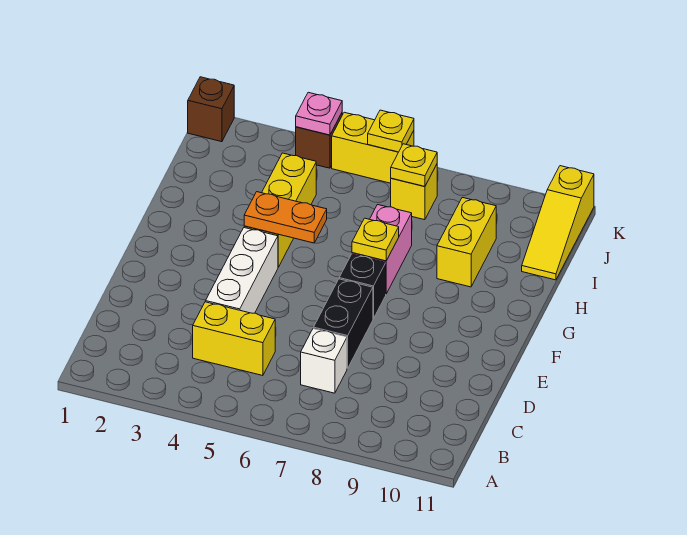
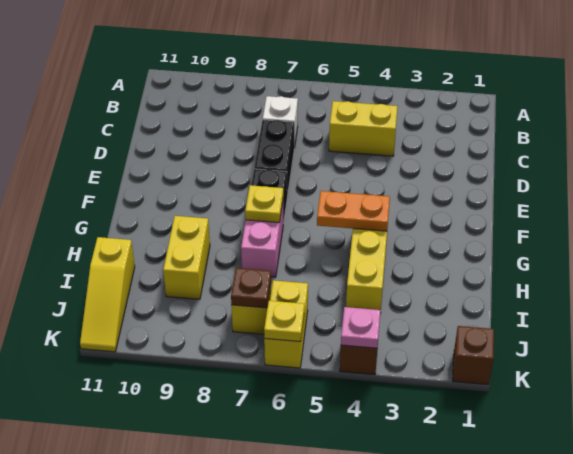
white 1x3 brick [206,228,278,313] -> none
yellow 1x3 slope [522,166,594,280] -> yellow 1x3 slope turned to [80,237,135,352]
yellow 1x1 plate [391,144,437,187] -> brown 1x1 plate [231,268,271,308]
yellow 1x2 brick [332,112,414,183] -> yellow 1x2 brick turned to [264,280,308,368]

